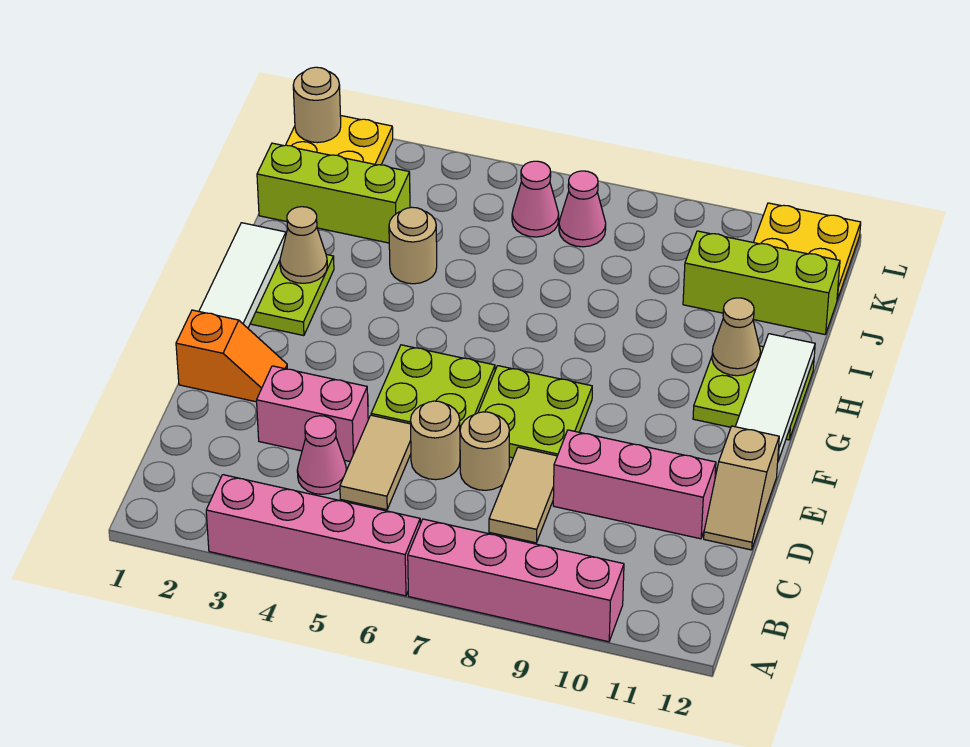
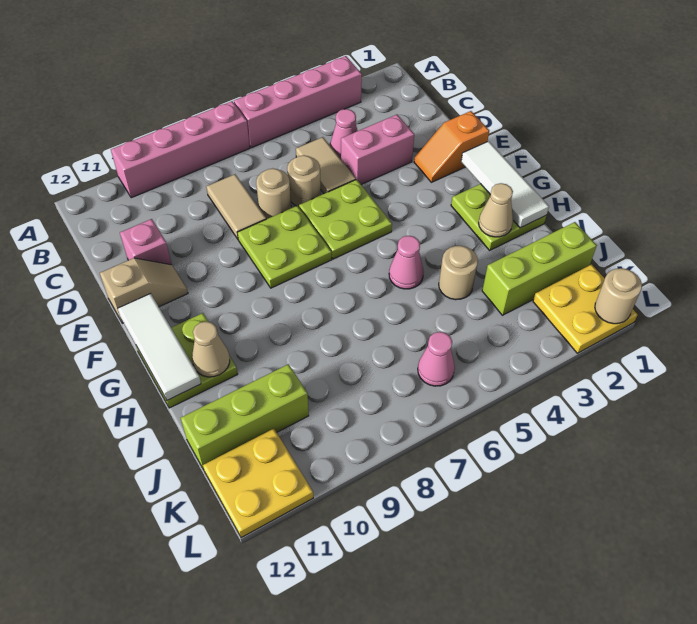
pink 1x3 brick [553,430,716,539] -> pink 1x1 brick [120,219,172,265]
tan 1x2 slope [704,426,779,550] -> tan 1x2 slope turned to [100,258,188,323]
pink 1x1 cone [559,171,606,247] -> pink 1x1 cone moved to [389,236,424,289]

